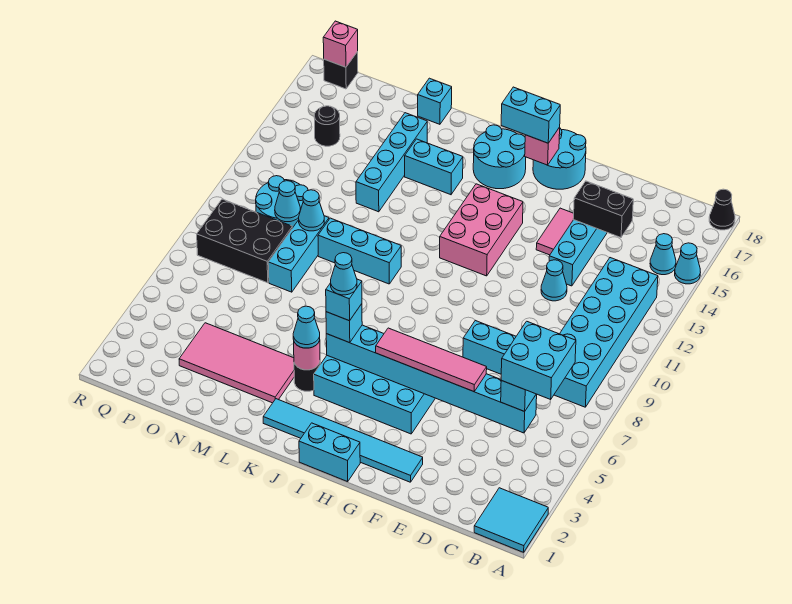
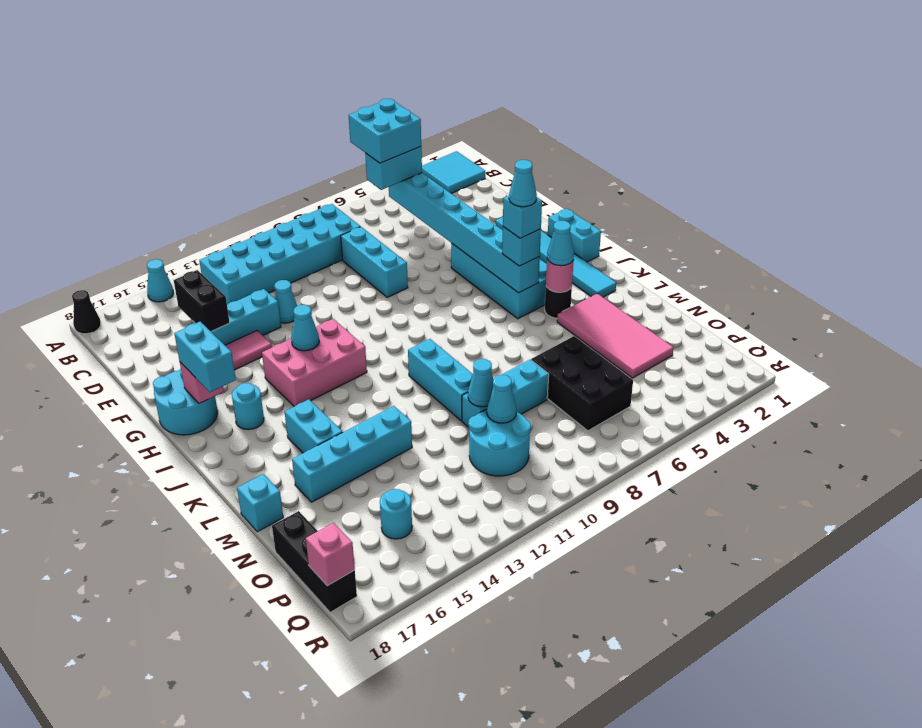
cyan 1x1 cone [650,234,676,275] -> cyan 1x1 cone moved to [291,305,319,351]
pink 1x4 tile [376,328,487,392] -> none
cyan 2x2 round brick [473,125,526,189] -> cyan 1x1 round brick [232,383,264,430]
black 2x3 brick [197,199,292,283] -> black 2x3 brick moved to [531,336,633,431]
black 1x1 round brick [314,106,340,146] -> cyan 1x1 round brick [380,489,412,539]
black 1x1 brick [324,52,358,89] -> black 1x3 brick [272,511,357,612]

